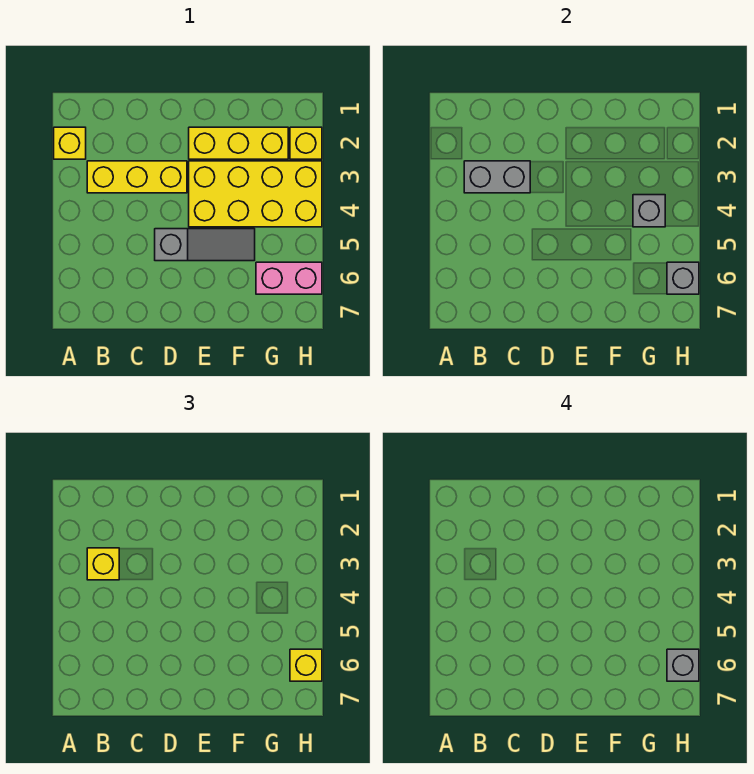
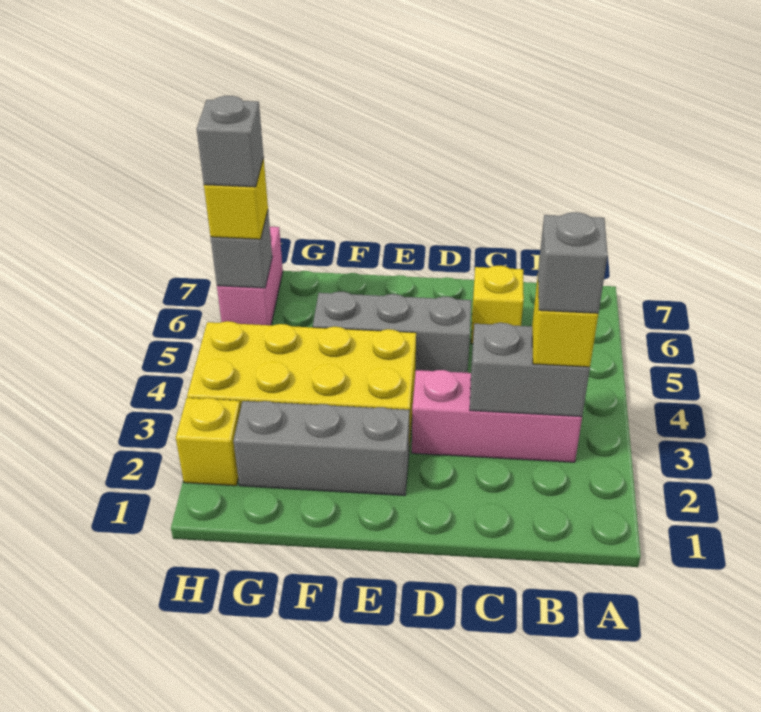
yellow 1x1 brick [54,127,86,159] -> yellow 1x1 brick moved to [471,266,524,344]
yellow 1x3 brick [87,161,187,193] -> pink 1x3 brick [412,370,582,462]
grey 1x3 slope [155,229,255,261] -> grey 1x3 brick [313,292,471,373]
yellow 1x3 brick [189,127,288,159] -> grey 1x3 brick [234,401,410,496]
grey 1x1 brick [633,195,665,227] -> grey 1x1 brick moved to [538,212,608,313]
pink 1x2 brick [256,262,322,294] -> pink 1x2 brick turned to [217,227,283,325]

